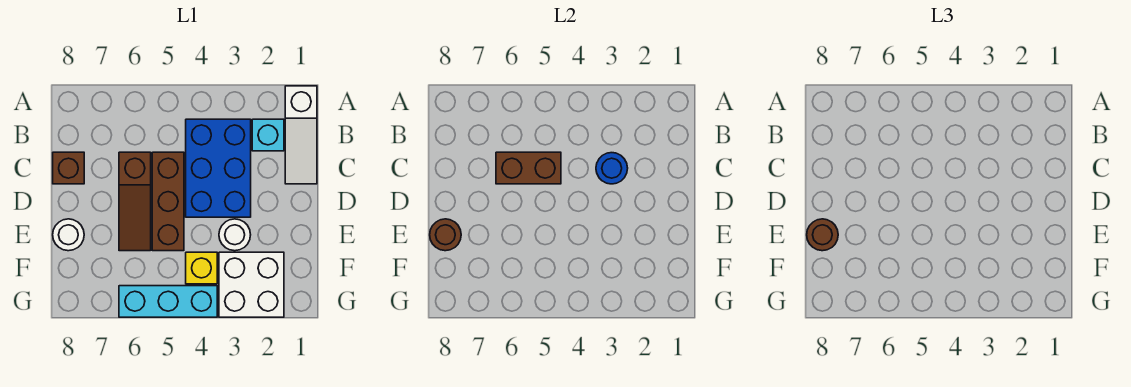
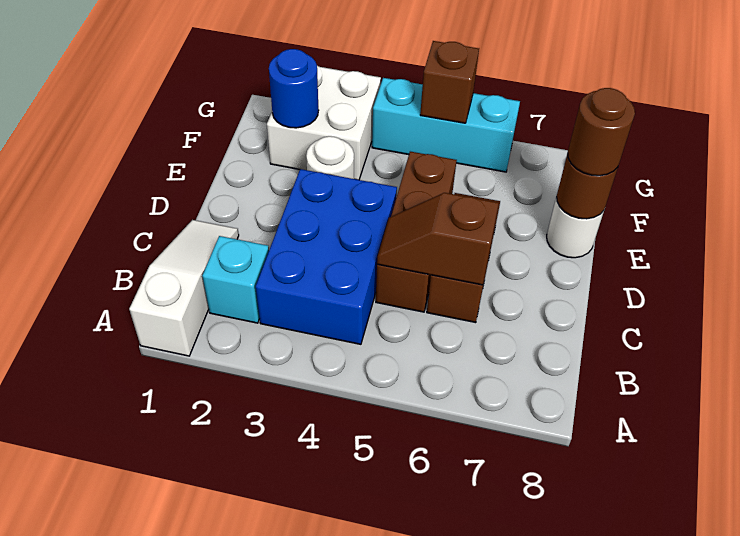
blue 1x1 round brick [596,153,628,184] -> blue 1x1 round brick moved to [269,49,319,128]
brown 1x2 brick [496,152,561,184] -> brown 1x2 slope [377,193,499,285]
brown 1x1 brick [53,152,84,184] -> brown 1x1 brick moved to [420,41,479,123]
yellow 1x1 brick [186,252,217,284] -> none

